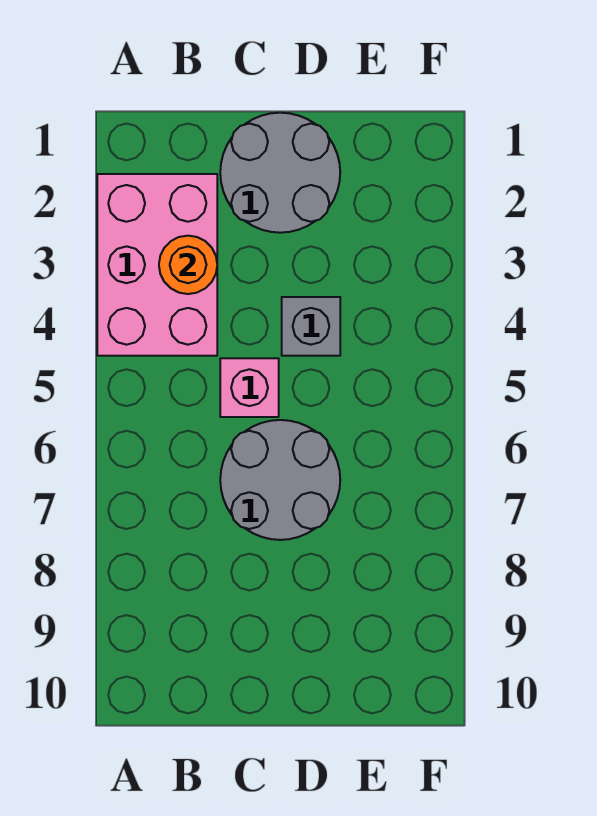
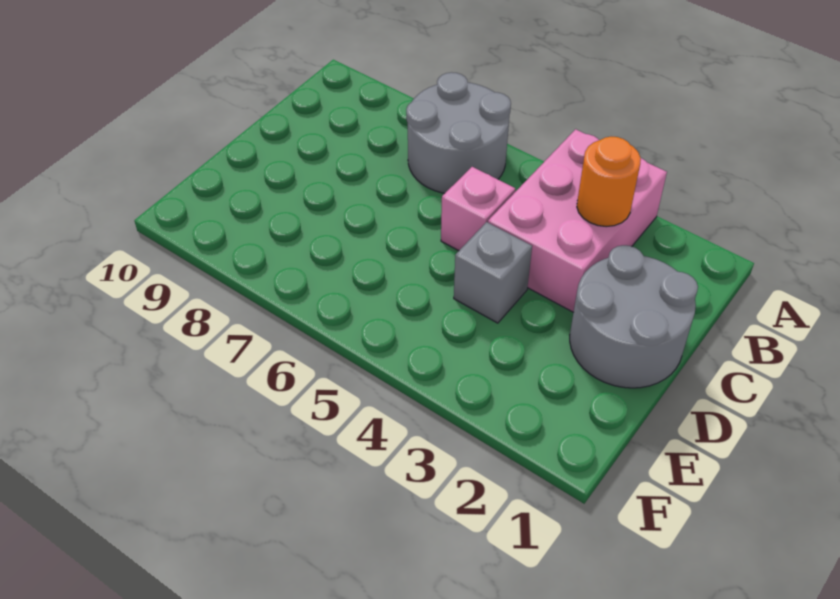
pink 2x3 brick [97,174,217,356] -> pink 2x3 brick turned to [488,129,667,312]
grey 2x2 round brick [220,420,340,540] -> grey 2x2 round brick moved to [406,72,511,193]

